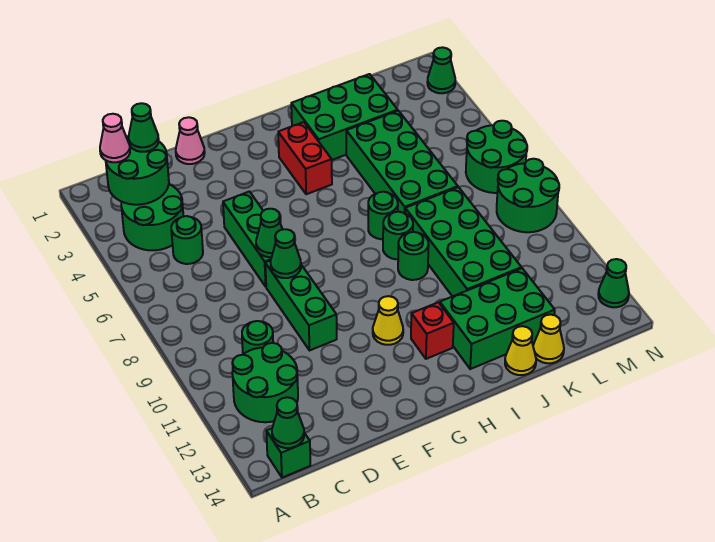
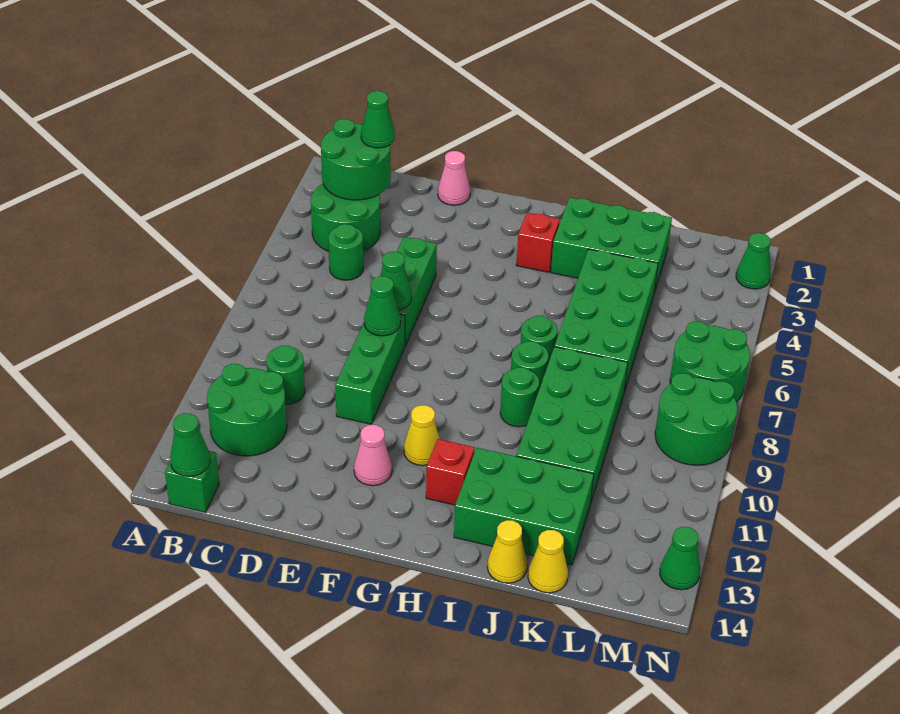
pink 1x1 cone [100,114,130,162] -> pink 1x1 cone moved to [354,425,392,486]
red 1x2 brick [278,122,332,194] -> red 1x1 brick [516,213,560,272]

